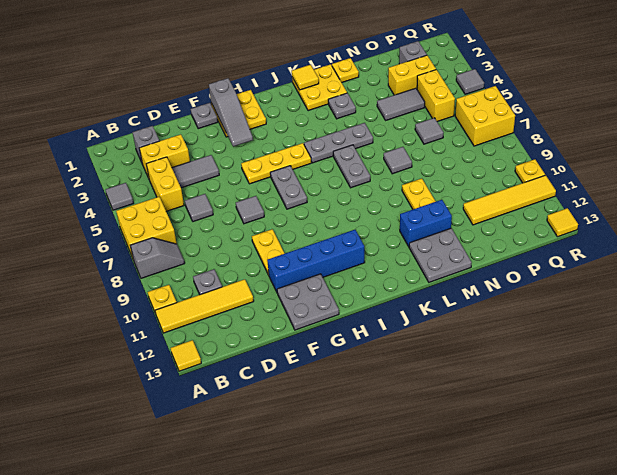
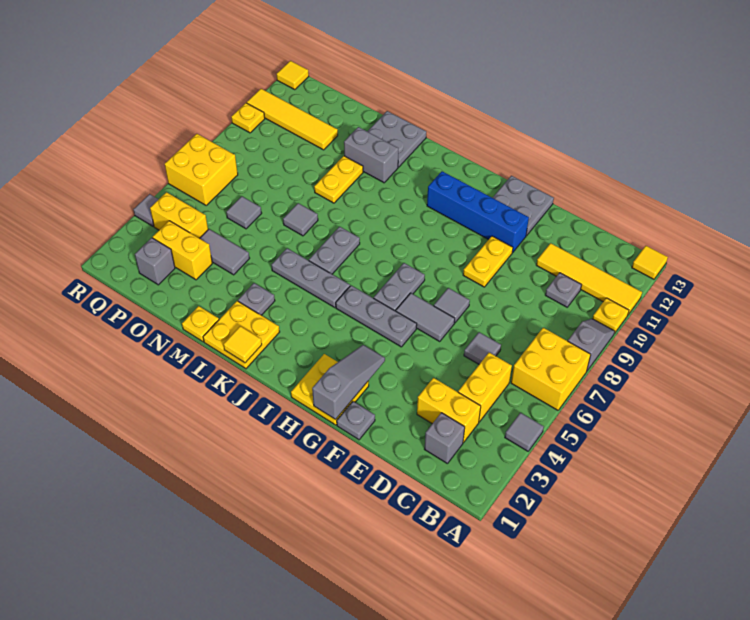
grey 1x2 slope [130,238,185,278] -> grey 1x2 slope turned to [568,319,615,371]
grey 1x2 tile [172,155,219,188] -> grey 1x2 tile moved to [396,293,455,341]
yellow 1x3 plate [241,143,311,184] -> grey 1x3 plate [336,286,417,347]
blue 1x2 brick [400,200,452,247] -> grey 1x2 brick [344,127,398,183]
yellow 1x2 brick [417,70,455,122] -> yellow 1x2 brick turned to [150,192,208,238]

